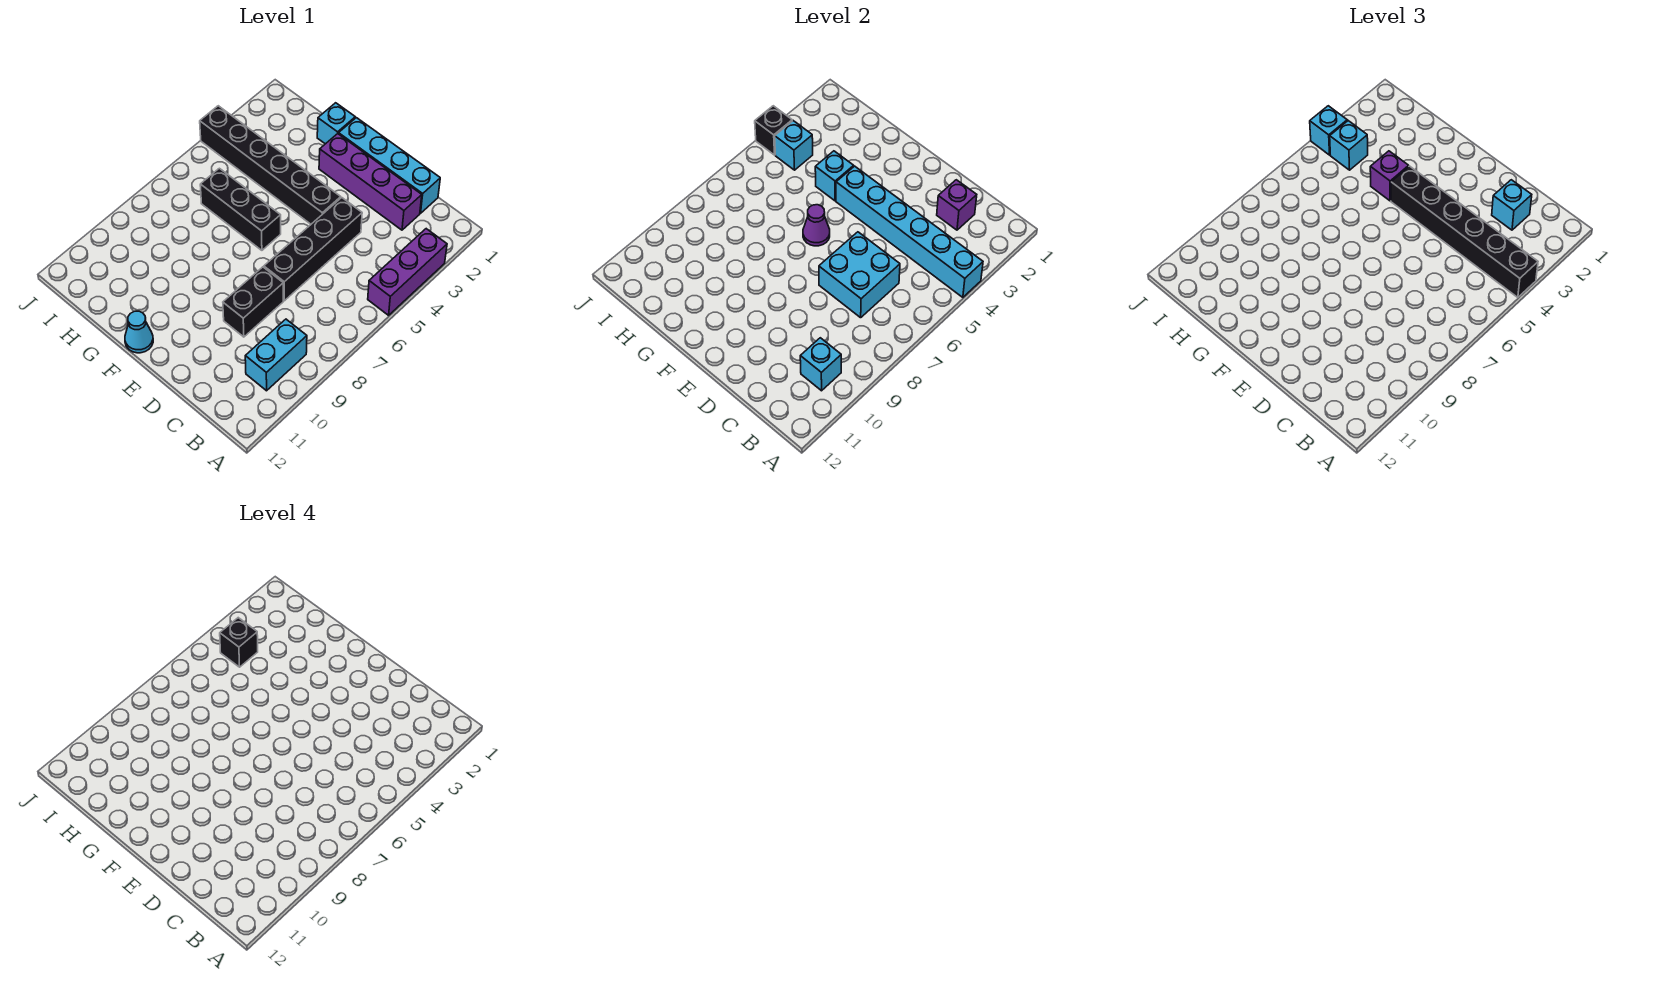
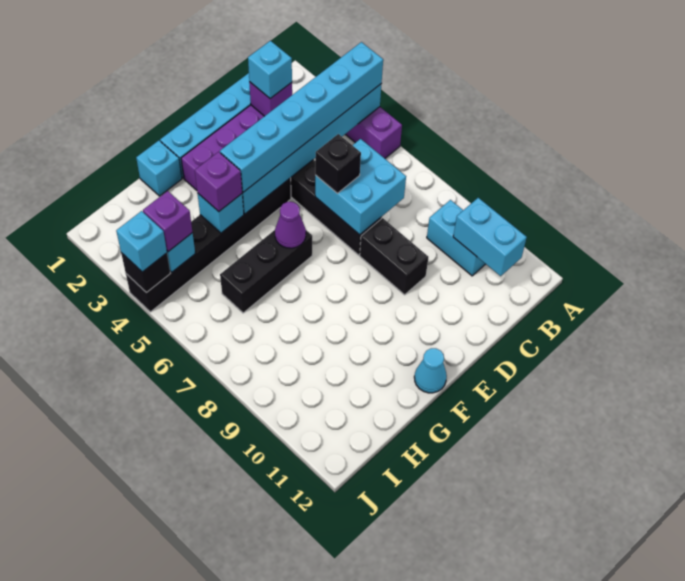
black 1x6 brick [1391,166,1538,297] -> cyan 1x6 brick [220,42,383,192]
cyan 1x1 brick [800,338,841,391] -> cyan 1x2 brick [453,198,527,276]
cyan 1x1 brick [1330,121,1368,170] -> purple 1x1 brick [143,191,193,252]
black 1x1 brick [220,618,258,667] -> black 1x1 brick moved to [315,134,361,194]

